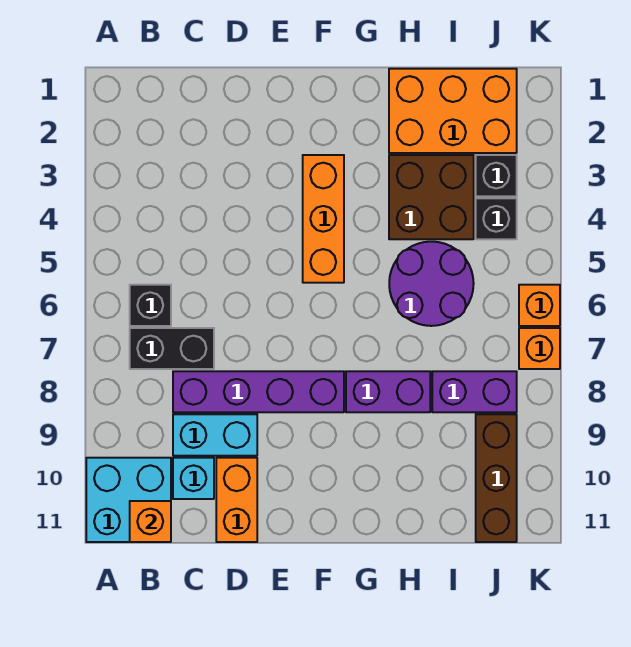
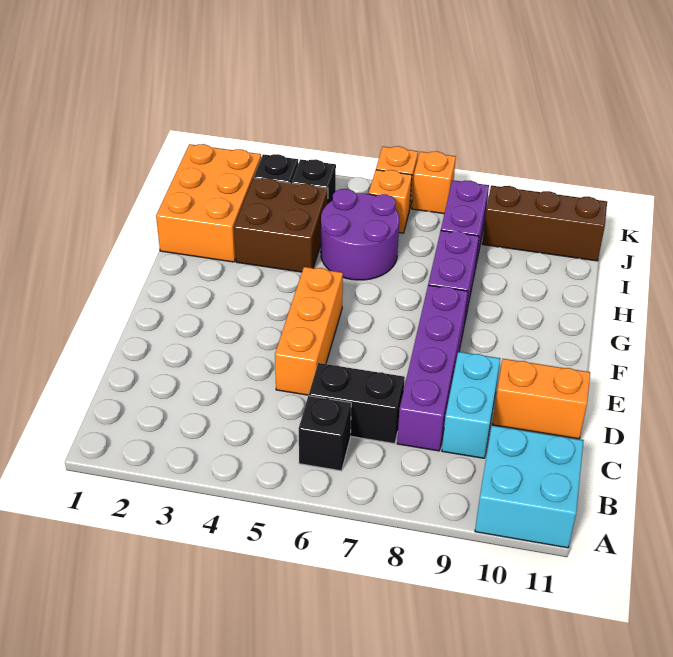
black 1x2 brick [130,328,214,369] -> black 1x2 brick turned to [309,363,405,444]
orange 1x1 brick [130,501,171,542] -> orange 1x1 brick moved to [369,170,412,233]
cyan 1x1 brick [173,458,214,499] -> none
orange 1x3 brick [303,155,344,283] -> orange 1x3 brick turned to [275,267,343,395]

